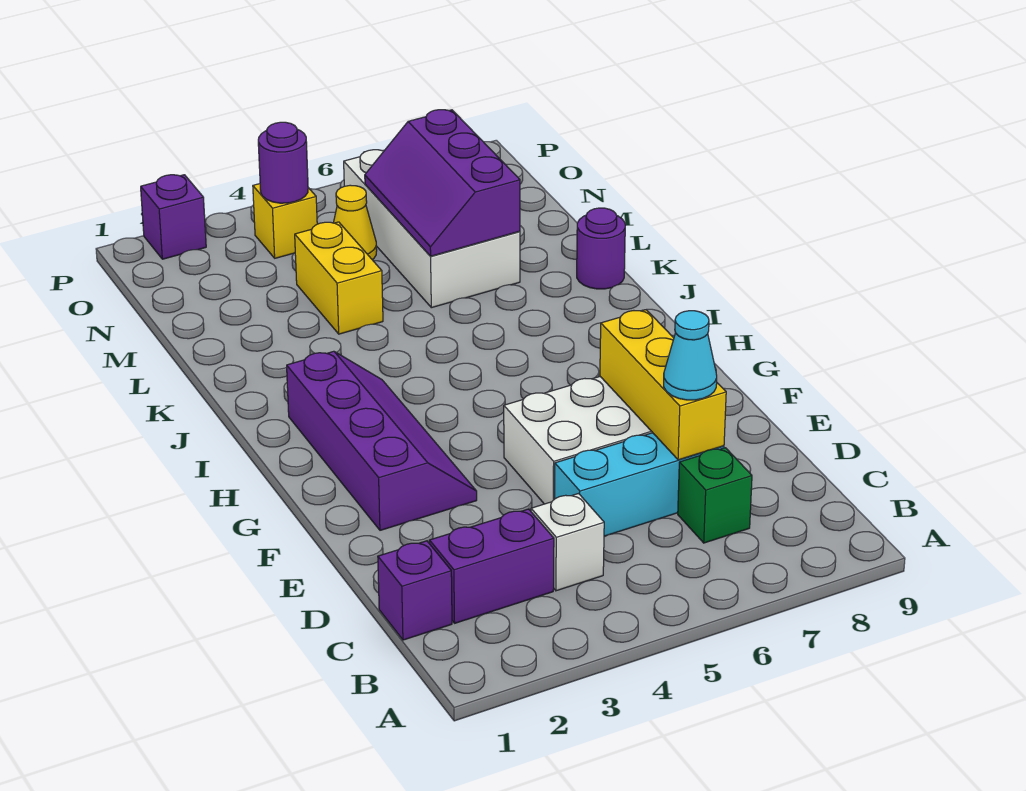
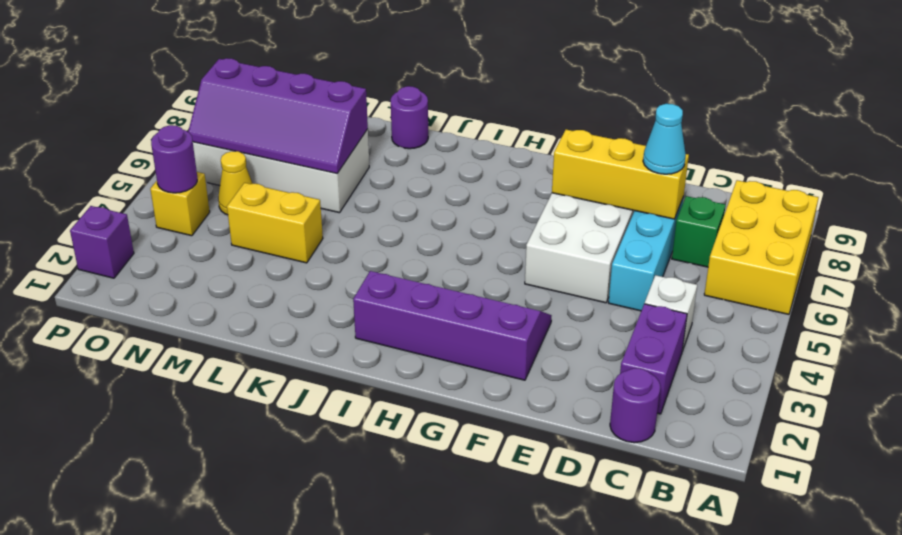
none -> yellow 2x3 brick [704,180,819,314]
purple 1x1 brick [378,541,452,640] -> purple 1x1 round brick [610,368,660,443]
purple 2x3 slope [365,110,520,256] -> purple 2x4 slope [188,58,368,174]

